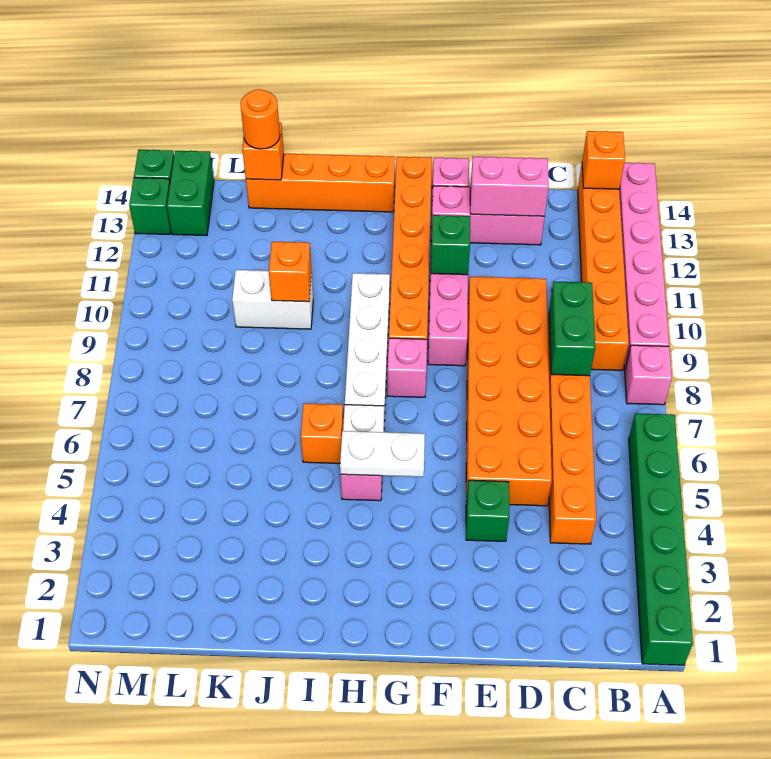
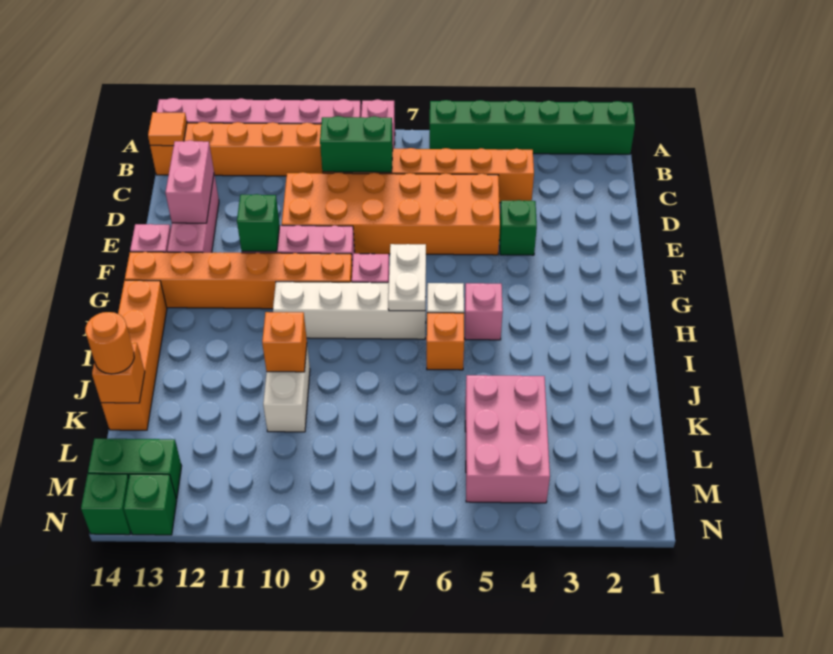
orange 1x1 brick [582,131,625,189] -> orange 1x1 tile [148,112,187,146]
white 1x2 plate [340,431,425,477] -> white 1x2 plate moved to [388,244,426,311]
none -> pink 2x3 brick [465,375,550,503]

